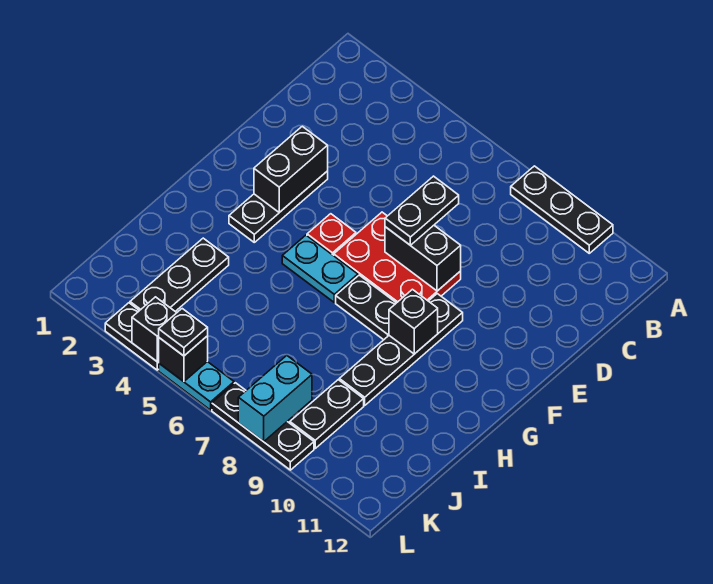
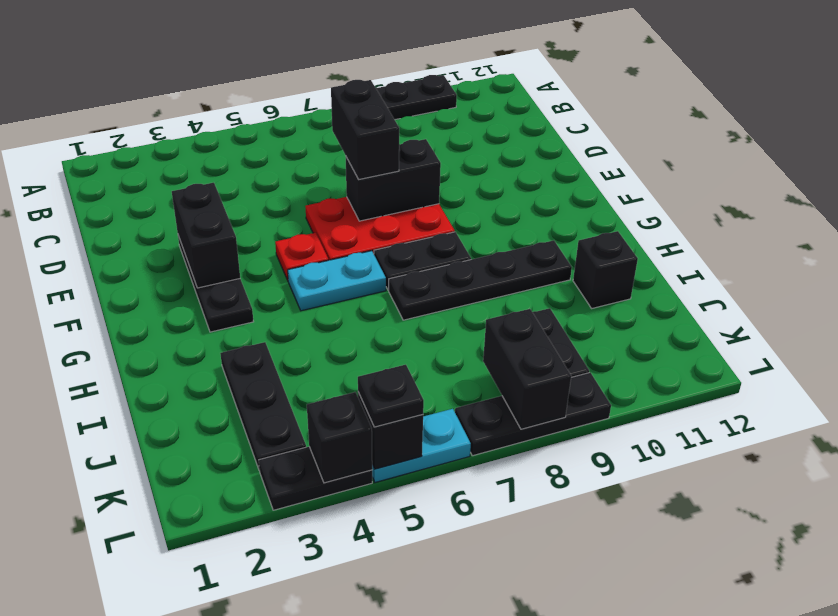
black 1x2 plate [385,176,459,245] -> black 1x2 brick [331,80,399,179]
black 1x4 plate [339,294,463,405] -> black 1x4 plate turned to [389,240,572,320]
black 1x1 brick [389,289,438,354] -> black 1x1 brick moved to [573,231,638,308]
cyan 1x2 brick [238,356,312,442] -> black 1x2 brick [483,309,571,429]

